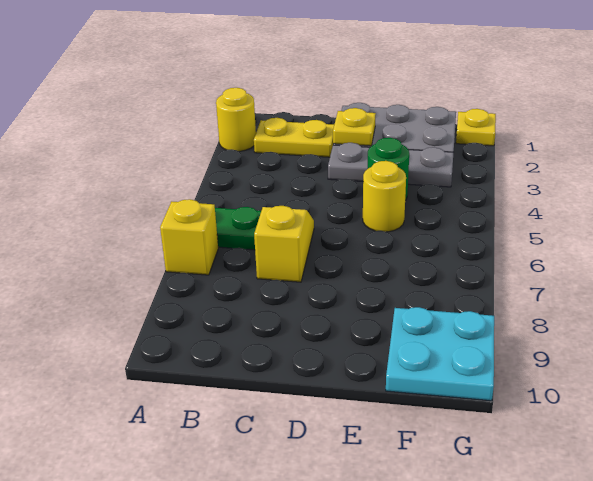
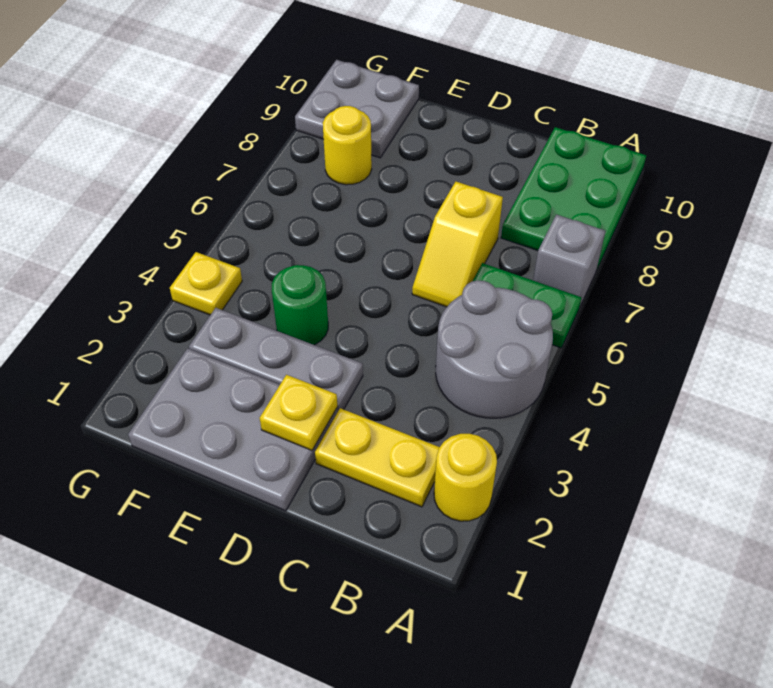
none -> grey 2x2 round brick [436,280,553,418]
yellow 1x1 brick [160,199,218,275] -> grey 1x1 brick [533,214,605,308]
none -> green 2x3 plate [501,127,646,269]
yellow 1x1 round brick [363,161,406,232] -> yellow 1x1 round brick moved to [323,106,372,185]
cyan 2x2 plate [386,307,494,401] -> grey 2x2 plate [295,60,419,158]
yellow 1x1 plate [456,109,496,146] -> yellow 1x1 plate moved to [170,252,242,315]

